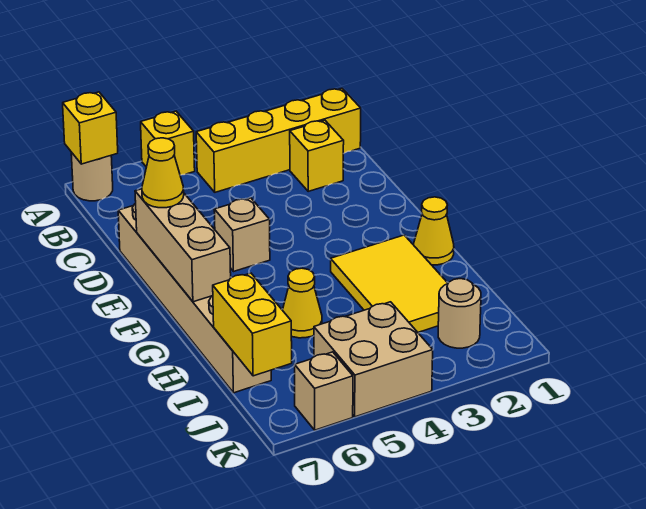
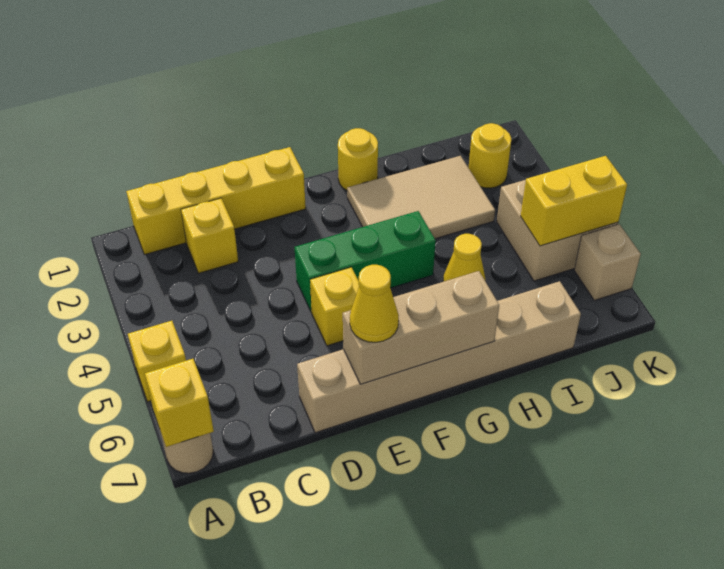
yellow 1x4 brick [196,88,361,192] -> yellow 1x4 brick turned to [126,147,306,255]
none -> green 1x3 brick [295,211,436,312]
tan 1x1 brick [214,198,270,272] -> yellow 1x1 brick [310,267,359,346]
yellow 1x1 cone [413,197,454,265] -> yellow 1x1 round brick [338,128,378,190]
yellow 2x3 tile [331,235,448,332] -> tan 2x3 tile [347,156,495,239]
yellow 1x2 brick [213,273,292,376] -> yellow 1x2 brick moved to [521,156,627,246]
tan 1x1 round brick [438,279,481,348] -> yellow 1x1 round brick [468,123,511,188]

